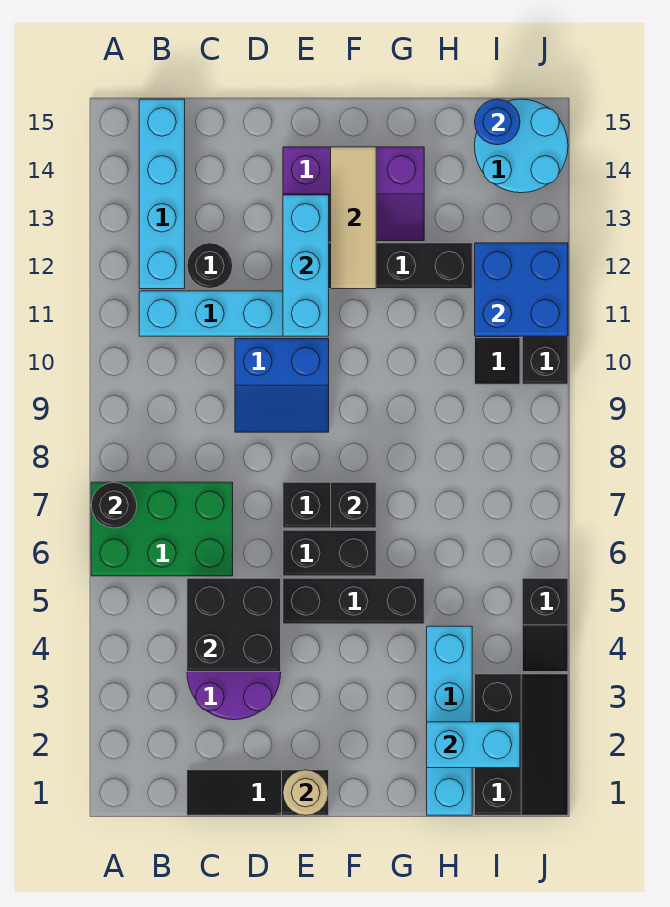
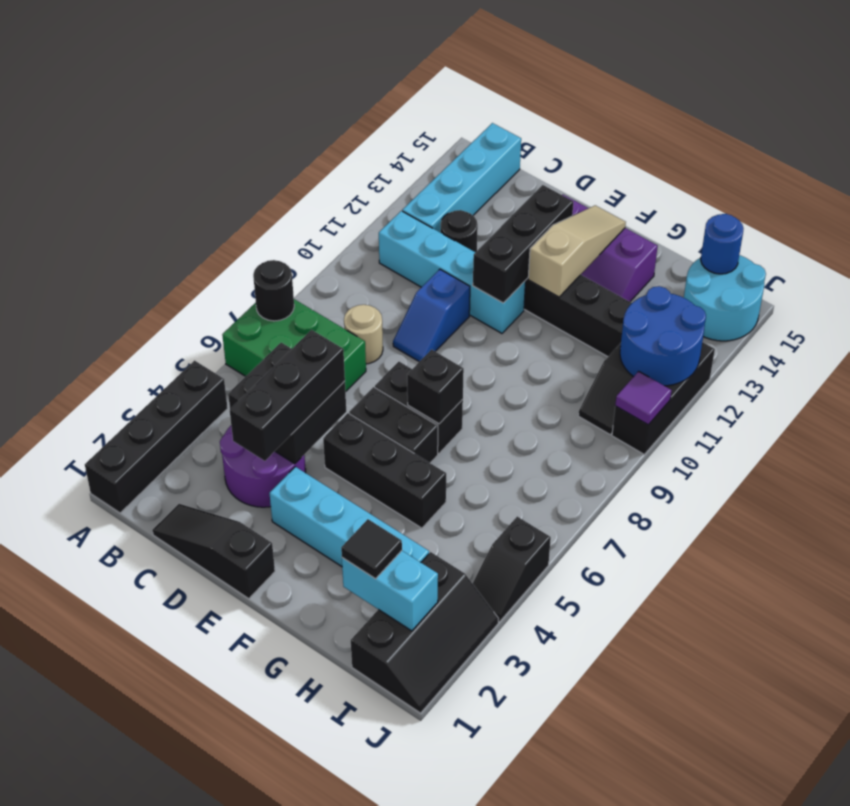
none -> black 1x4 brick [85,361,228,513]
none -> black 1x3 brick [230,330,345,461]
blue 2x2 slope [235,339,329,432] -> blue 1x2 slope [393,269,470,362]
tan 1x1 round brick [283,770,328,815] -> tan 1x1 round brick moved to [344,305,383,364]
cyan 1x3 brick [283,195,329,336] -> black 1x3 brick [473,185,573,303]
tan 1x3 tile [331,147,376,289] -> tan 1x3 slope [528,205,626,297]
cyan 1x4 brick [427,626,472,815] -> cyan 1x4 brick turned to [270,467,429,566]
none -> black 1x1 tile [341,519,402,579]
blue 2x2 brick [475,243,568,336] -> blue 2x2 round brick [620,286,706,386]
none -> purple 1x1 tile [615,371,672,425]

